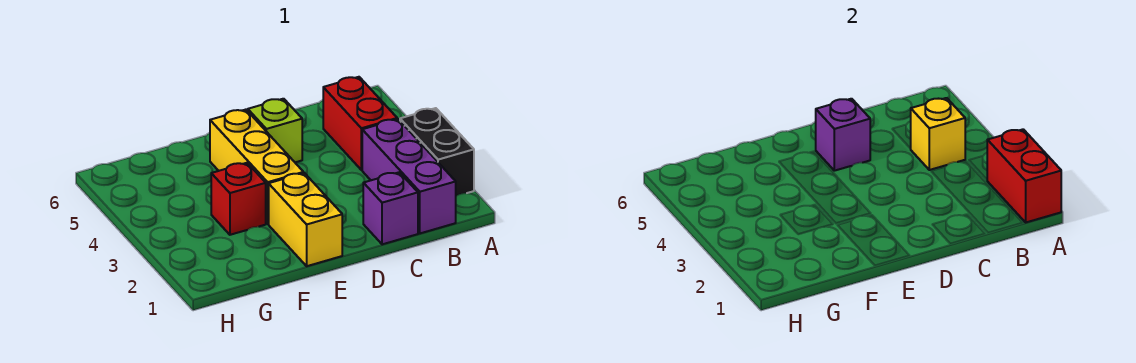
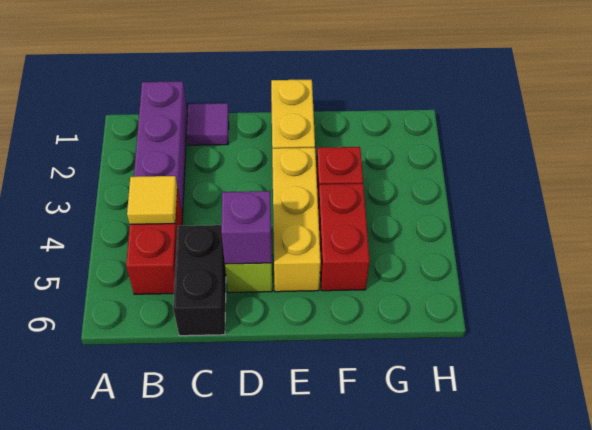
red 1x2 brick [987,129,1061,222] -> red 1x2 brick moved to [318,184,370,291]
black 1x2 brick [400,108,474,196] -> black 1x2 brick moved to [173,225,226,336]
yellow 1x1 brick [910,98,965,170] -> yellow 1x1 tile [127,176,177,224]
purple 1x1 brick [363,172,418,244] -> purple 1x1 tile [187,103,229,145]

